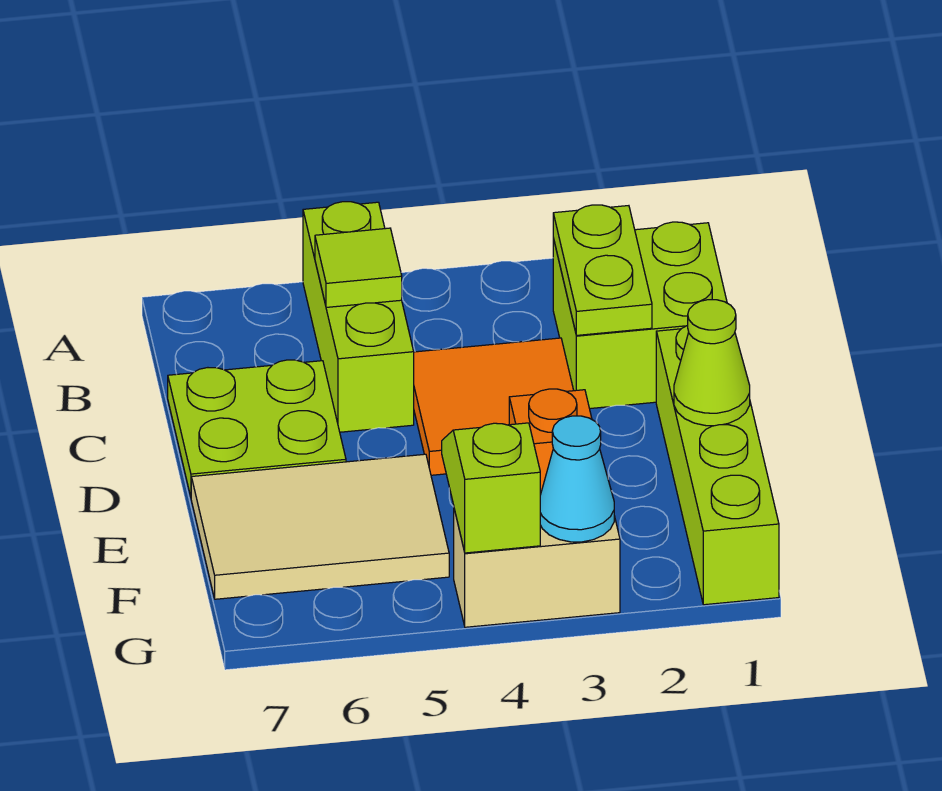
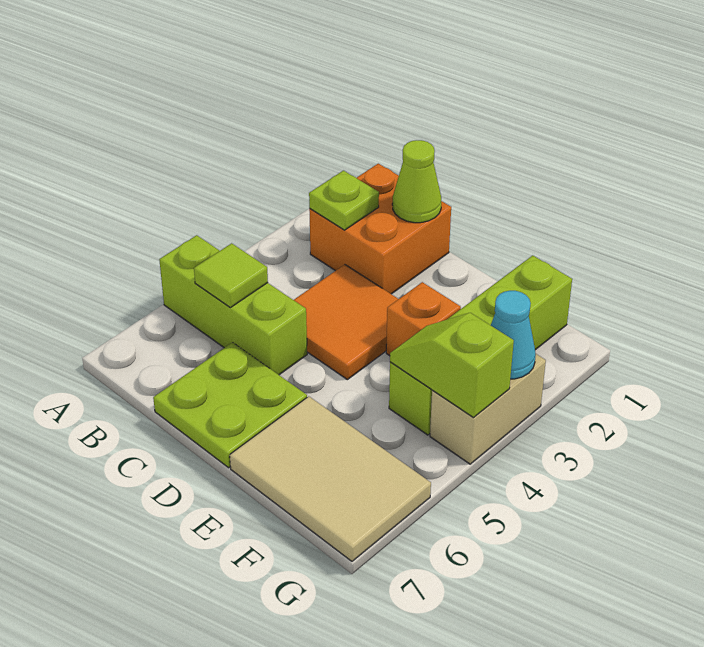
lime 2x2 brick [553,222,727,409] -> orange 2x2 brick [309,164,451,294]
lime 1x2 plate [553,205,652,335] -> lime 1x1 plate [309,171,379,230]
lime 1x4 brick [656,325,779,605] -> lime 1x4 brick turned to [389,255,572,435]
lime 1x1 cone [674,300,750,426] -> lime 1x1 cone moved to [392,140,441,223]
tan 2x3 tile [191,454,449,599] -> tan 2x3 tile turned to [230,396,431,561]

